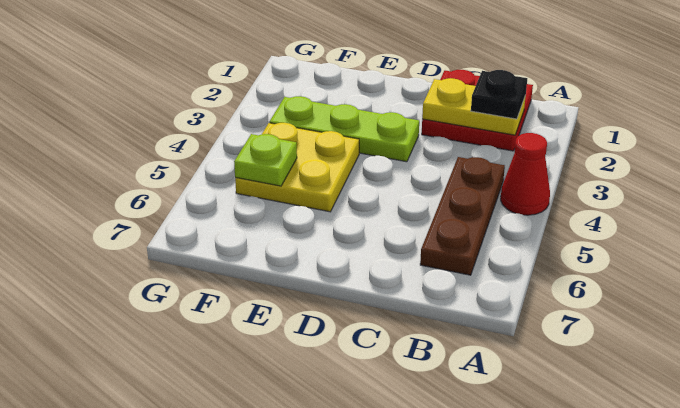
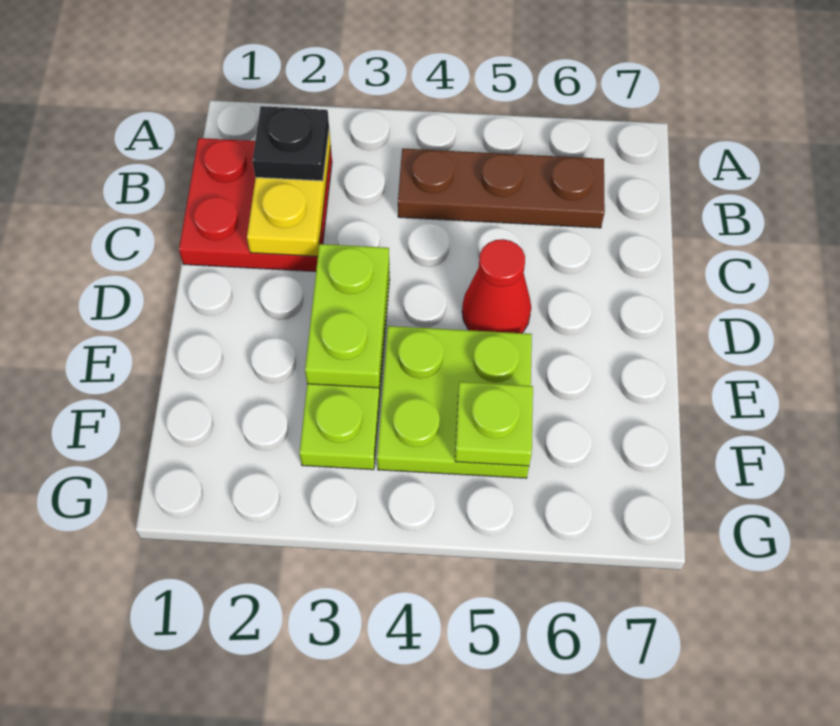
red 1x1 cone [501,133,550,215] -> red 1x1 cone moved to [462,239,531,333]
none -> lime 1x2 plate [305,244,389,388]
yellow 2x2 plate [235,123,359,212] -> lime 2x2 plate [377,326,532,478]

